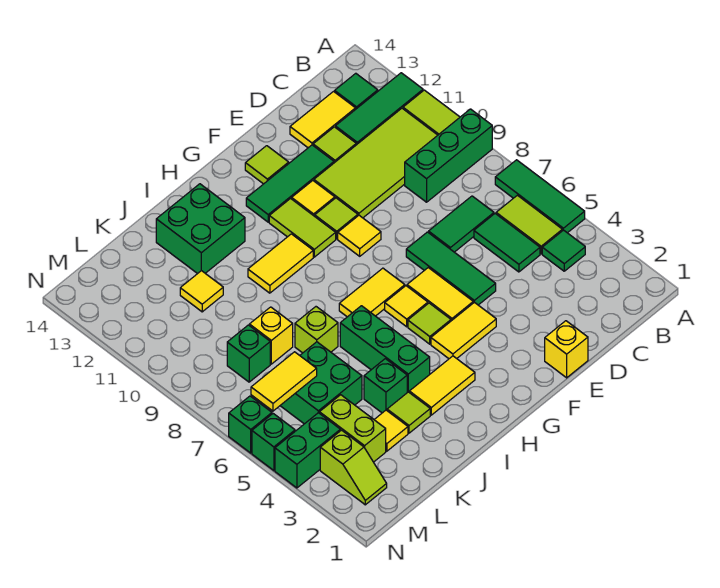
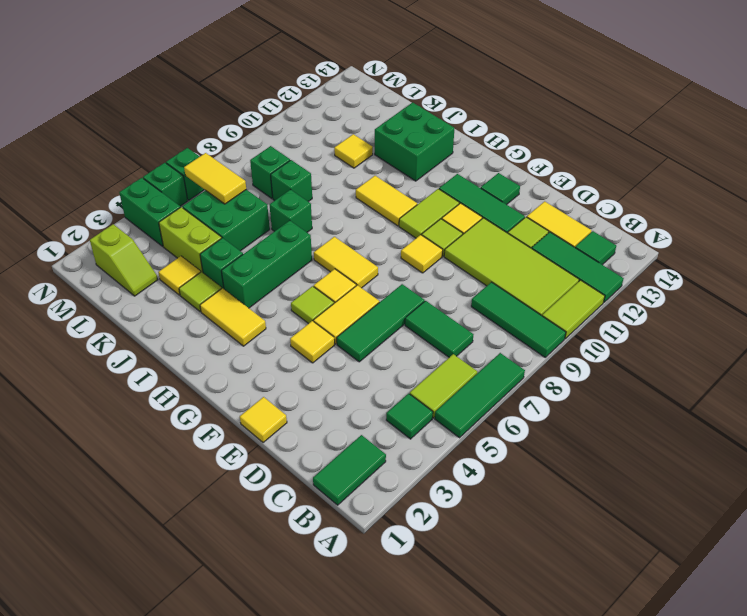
green 1x3 brick [405,109,492,202] -> green 1x3 tile [471,282,566,357]
green 1x2 tile [474,214,540,272] -> green 1x2 tile moved to [313,435,386,505]
yellow 1x1 brick [545,321,588,378] -> yellow 1x1 tile [240,397,287,443]
yellow 1x2 tile [431,302,496,359] -> yellow 1x1 tile [290,321,335,363]
lime 1x1 tile [245,146,289,184] -> green 1x1 tile [481,173,520,205]
lime 1x1 brick [295,307,338,353] -> green 1x1 brick [270,189,312,232]
yellow 1x1 brick [249,307,293,364] -> green 1x1 brick [271,160,312,202]
lime 1x2 brick [320,395,386,462] -> lime 1x2 brick turned to [159,207,222,272]
lime 1x2 slope [320,430,387,505] -> lime 1x2 slope turned to [90,224,158,296]

